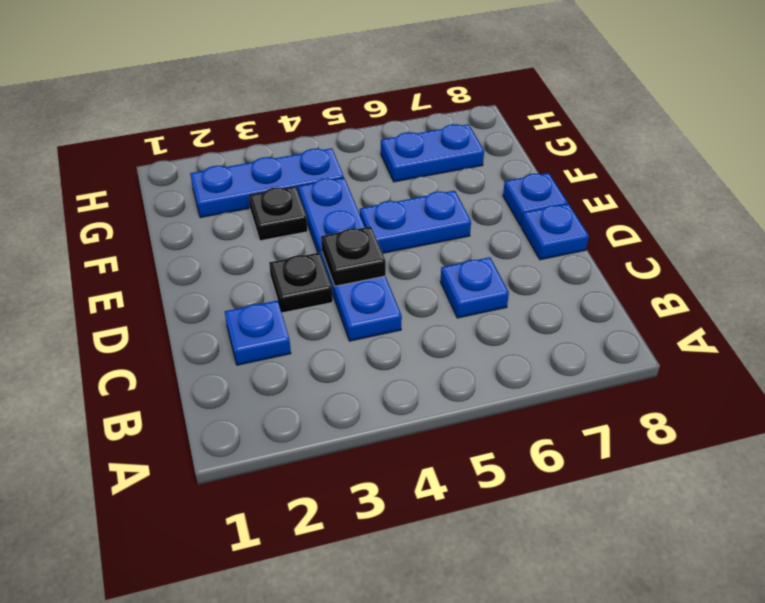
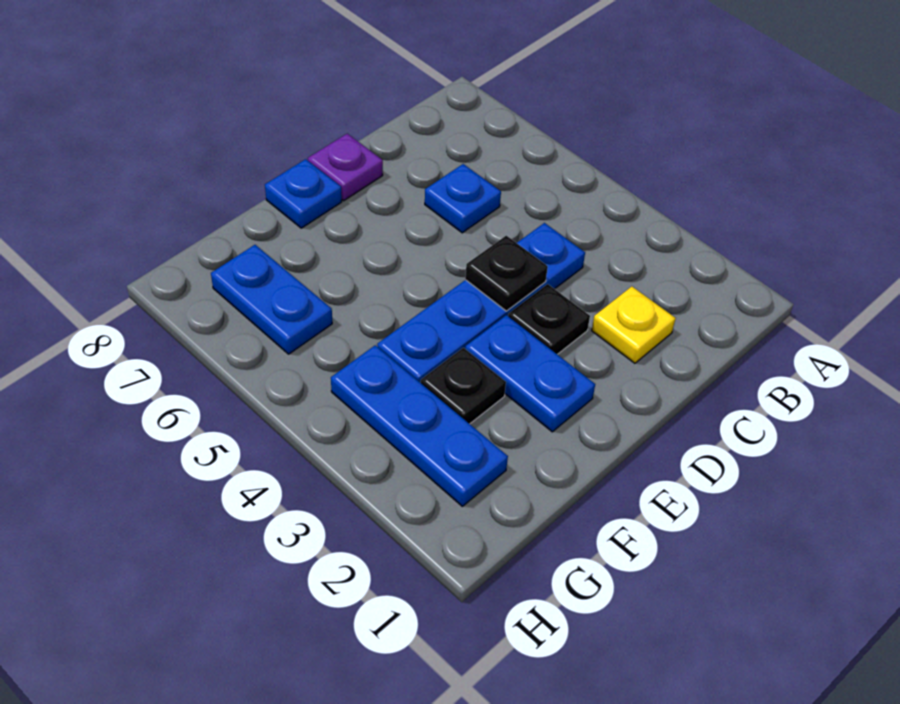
blue 1x1 plate [225,300,291,365] -> yellow 1x1 plate [592,286,676,363]
blue 1x1 plate [521,204,589,260] -> purple 1x1 plate [308,134,383,201]
blue 1x2 plate [360,191,471,253] -> blue 1x2 plate moved to [465,315,595,432]

